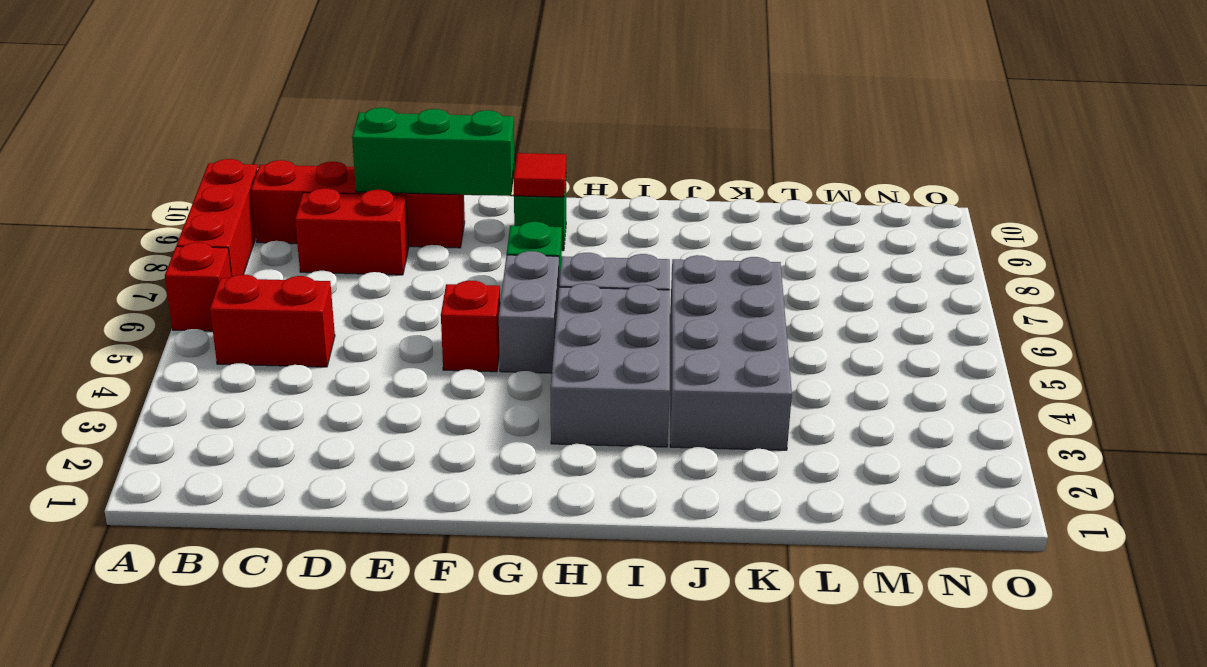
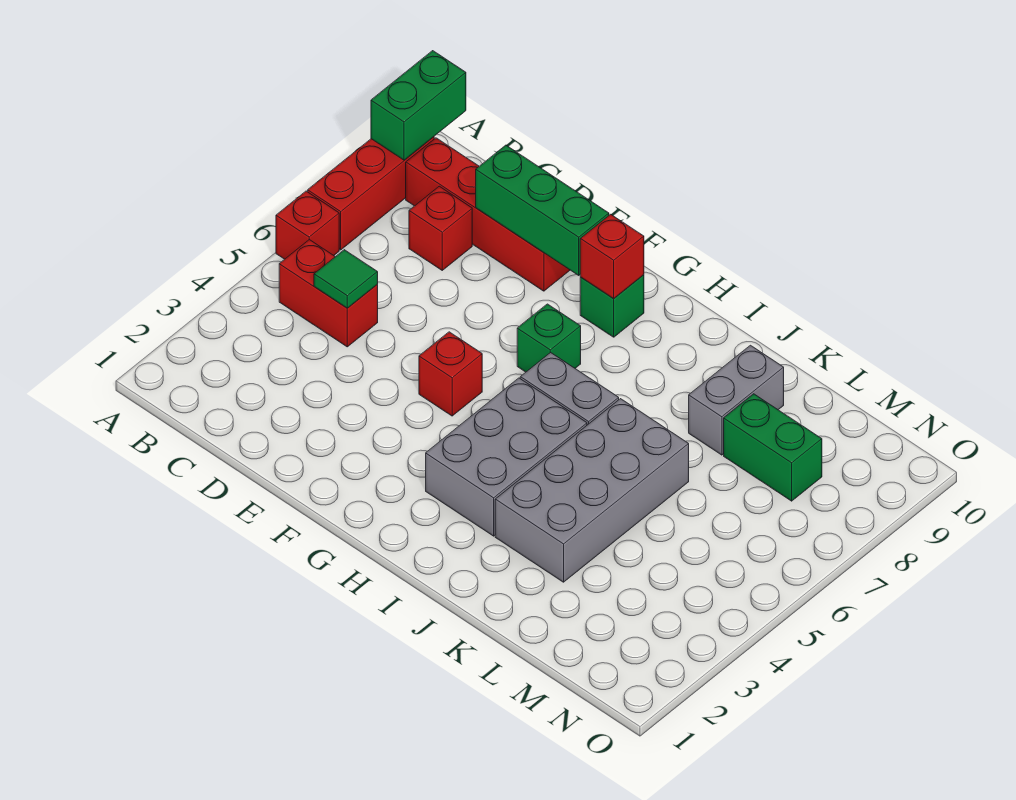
none -> green 1x2 brick [371,51,466,160]
none -> green 1x1 tile [314,250,378,308]
red 1x2 brick [295,188,409,275] -> red 1x1 brick [409,186,472,270]
grey 1x2 brick [499,251,559,373] -> grey 1x2 brick moved to [689,345,784,455]
red 1x1 tile [514,153,566,197] -> red 1x1 brick [580,214,644,299]
none -> green 1x2 brick [724,394,822,501]

